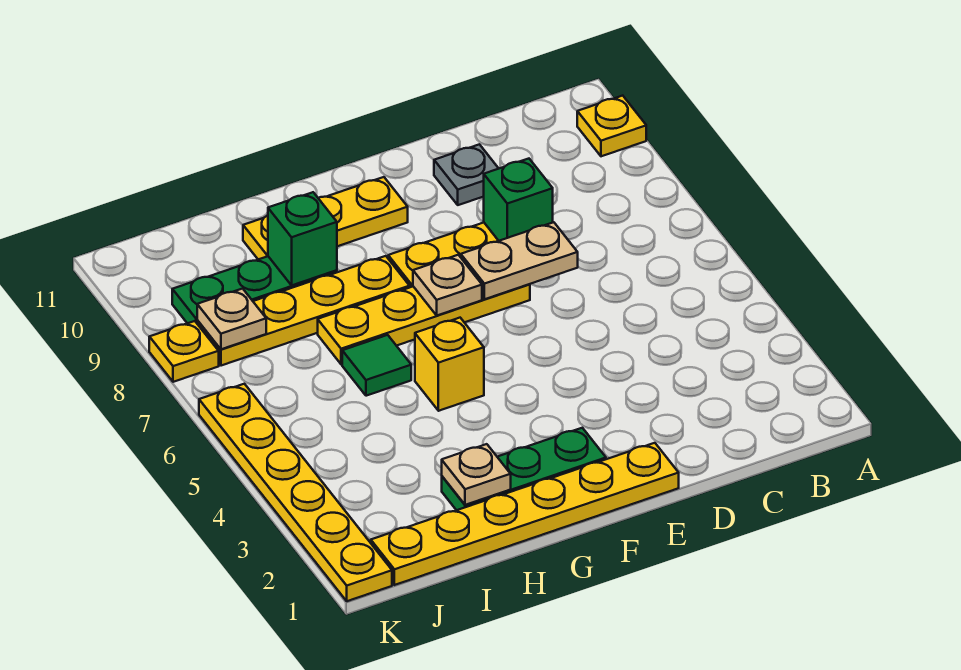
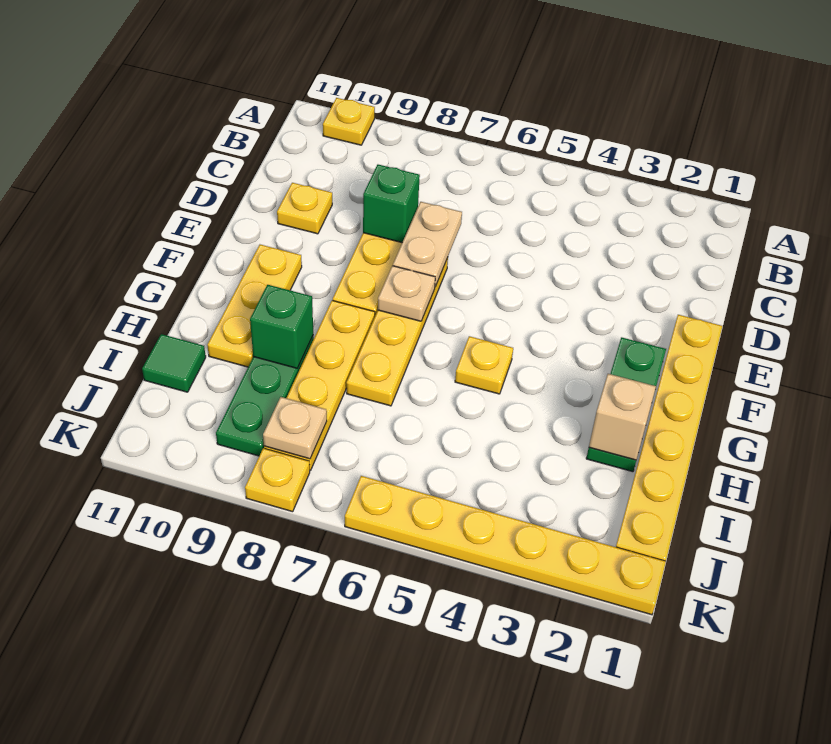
grey 1x1 plate [434,144,499,205] -> yellow 1x1 plate [277,183,332,234]
yellow 1x1 brick [415,318,484,411] -> yellow 1x1 plate [455,336,513,394]
tan 1x1 plate [442,444,511,505] -> tan 1x1 brick [589,374,656,460]
green 1x1 tile [342,335,411,396] -> green 1x1 tile moved to [142,334,206,392]

